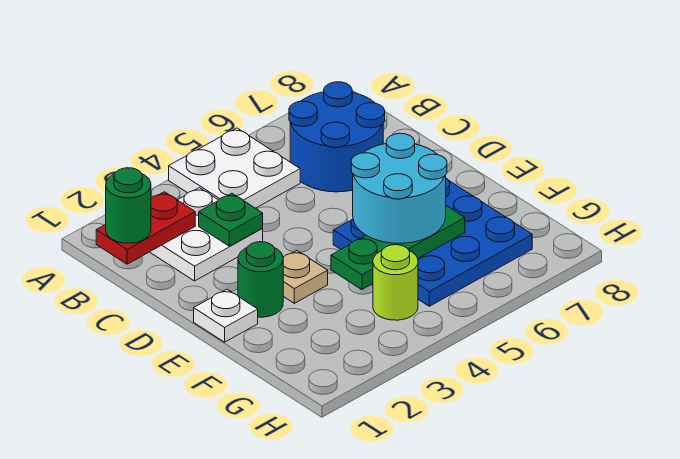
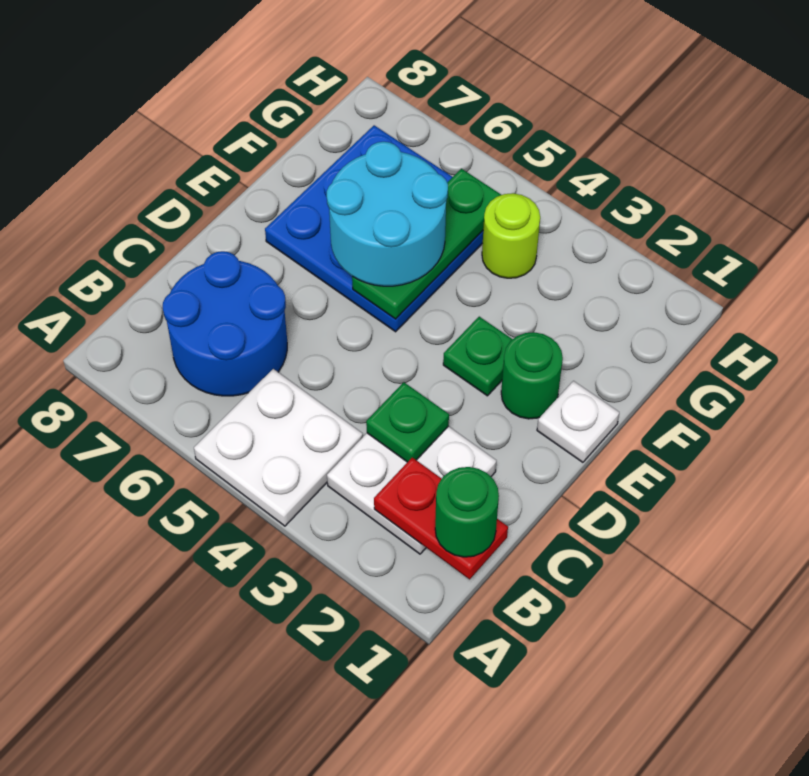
tan 1x1 plate [283,250,328,303] -> green 1x1 plate [443,317,513,396]
green 1x3 plate [331,206,465,290] -> green 1x3 plate turned to [352,169,501,319]

